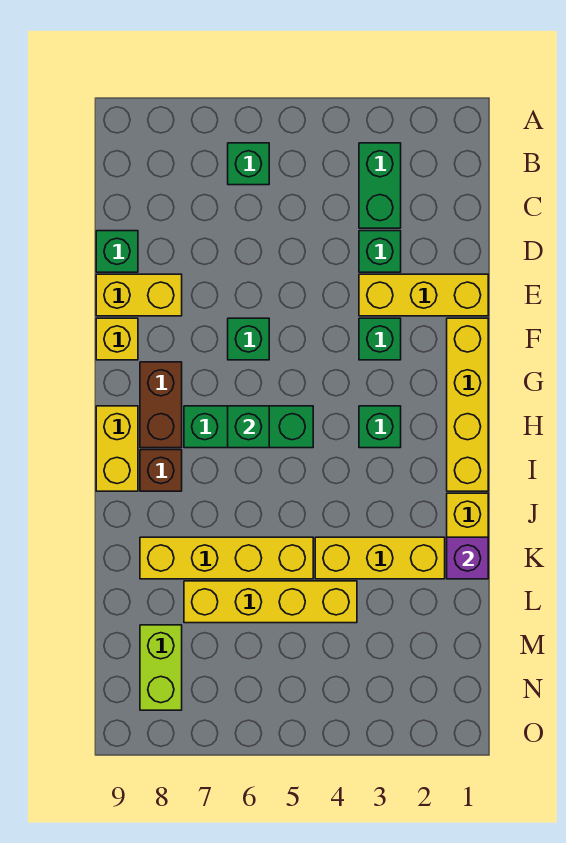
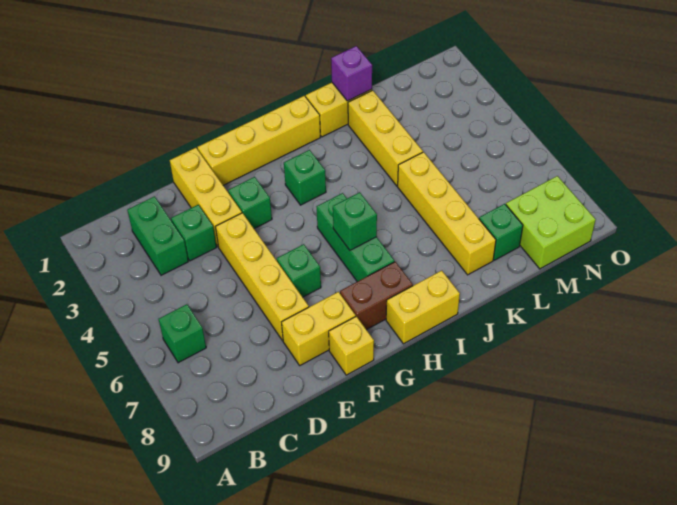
green 1x2 brick [359,143,401,228] -> green 1x2 brick turned to [127,196,188,275]
green 1x1 brick [96,231,138,272] -> green 1x1 brick moved to [479,204,523,260]
yellow 1x2 brick [96,274,182,316] -> yellow 1x2 brick turned to [282,292,356,365]
brown 1x1 brick [140,450,182,491] -> none
yellow 1x4 brick [184,581,357,623] -> yellow 1x4 brick moved to [215,213,309,341]
lime 1x2 brick [140,625,182,710] -> lime 2x2 brick [506,176,596,269]

